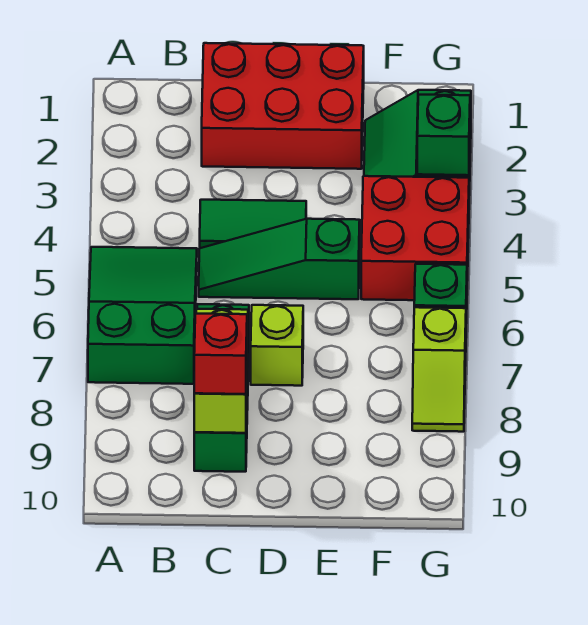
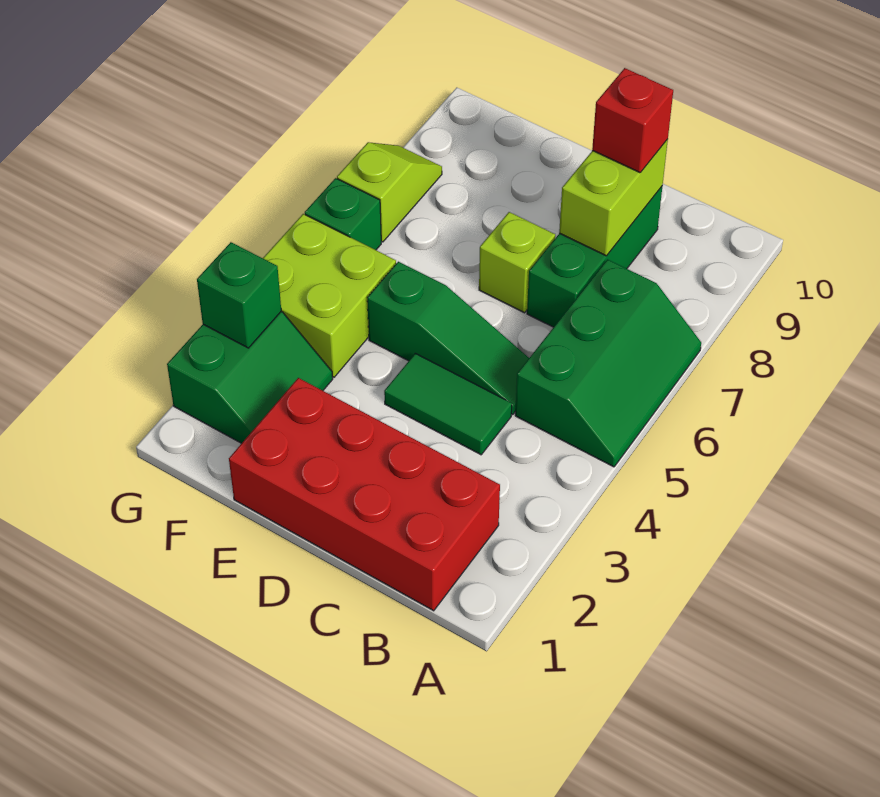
green 2x3 slope [88,247,197,384] -> green 2x3 slope turned to [515,260,701,467]
red 2x3 brick [202,43,364,169] -> red 2x4 brick [229,378,500,611]
red 2x2 brick [361,176,469,300] -> lime 2x2 brick [263,214,396,377]

